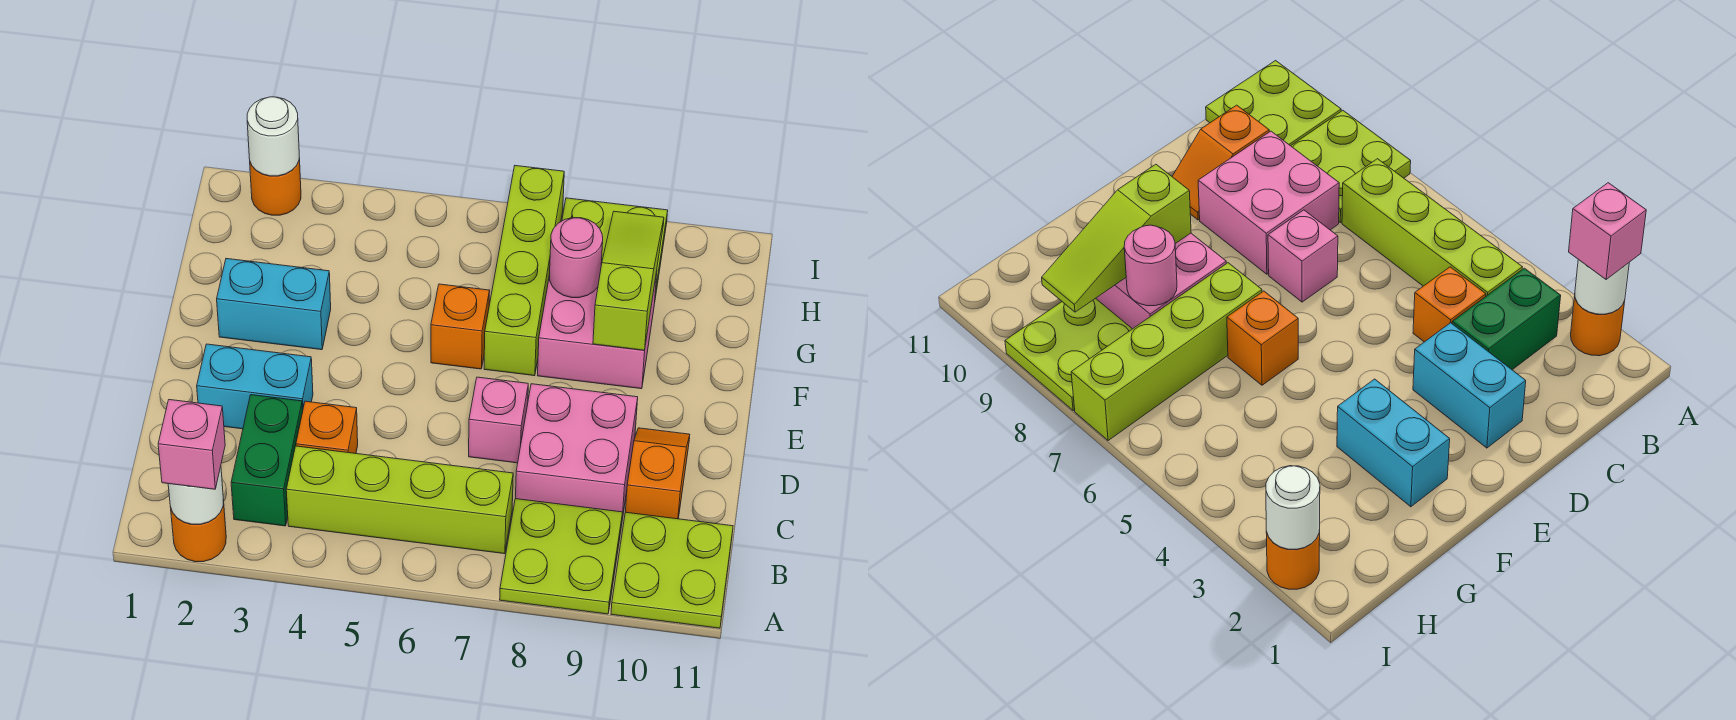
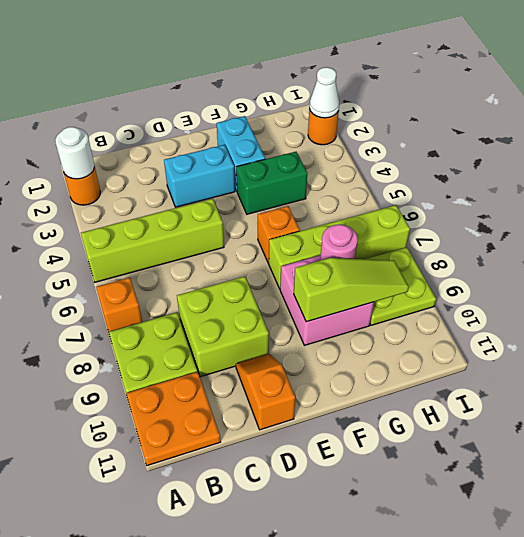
pink 1x1 brick [158,400,225,489] -> none
lime 2x2 plate [611,512,733,628] -> orange 2x2 plate [126,372,221,466]
green 1x2 brick [231,395,303,526] -> green 1x2 brick moved to [236,152,307,214]
lime 1x4 brick [286,446,513,554] -> lime 1x4 brick turned to [81,199,224,282]
orange 1x1 brick [296,401,358,453] -> orange 1x1 brick moved to [96,278,142,332]
pink 2x2 brick [516,384,638,519] -> lime 2x2 brick [177,276,269,377]
orange 1x2 slope [626,428,690,519] -> orange 1x2 slope turned to [236,354,295,430]
cyan 1x2 brick [197,344,313,429] -> cyan 1x2 brick turned to [164,145,235,207]
pink 1x1 brick [469,377,528,463] -> none
white 1x1 round brick [247,97,299,176] -> white 1x1 cone [309,67,339,118]

